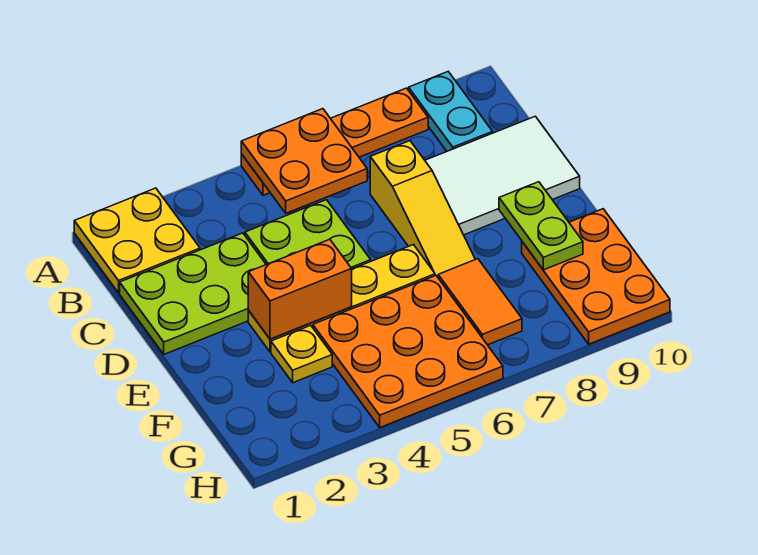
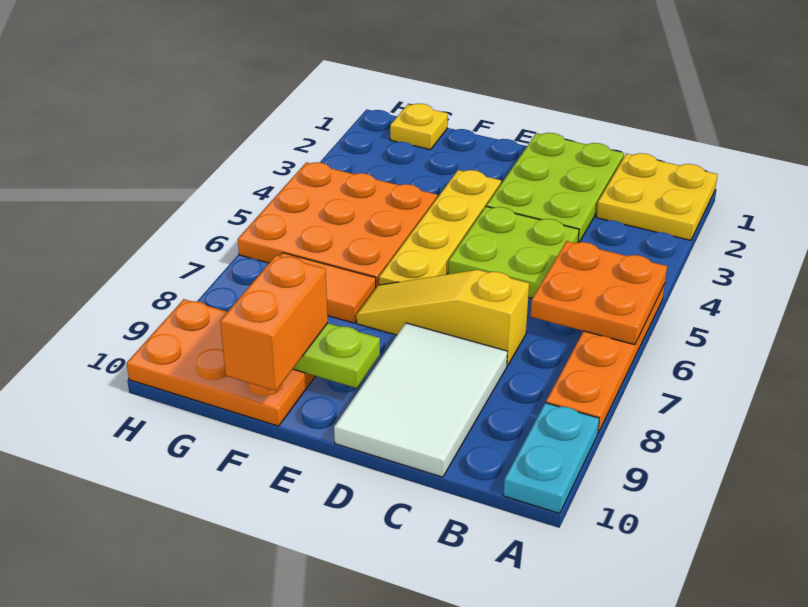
cyan 1x2 plate [409,72,493,151] -> cyan 1x2 plate turned to [503,403,599,513]
orange 1x2 brick [248,239,352,339] -> orange 1x2 brick moved to [220,255,328,391]
yellow 1x1 plate [271,325,332,383] -> yellow 1x1 plate moved to [390,103,448,150]

